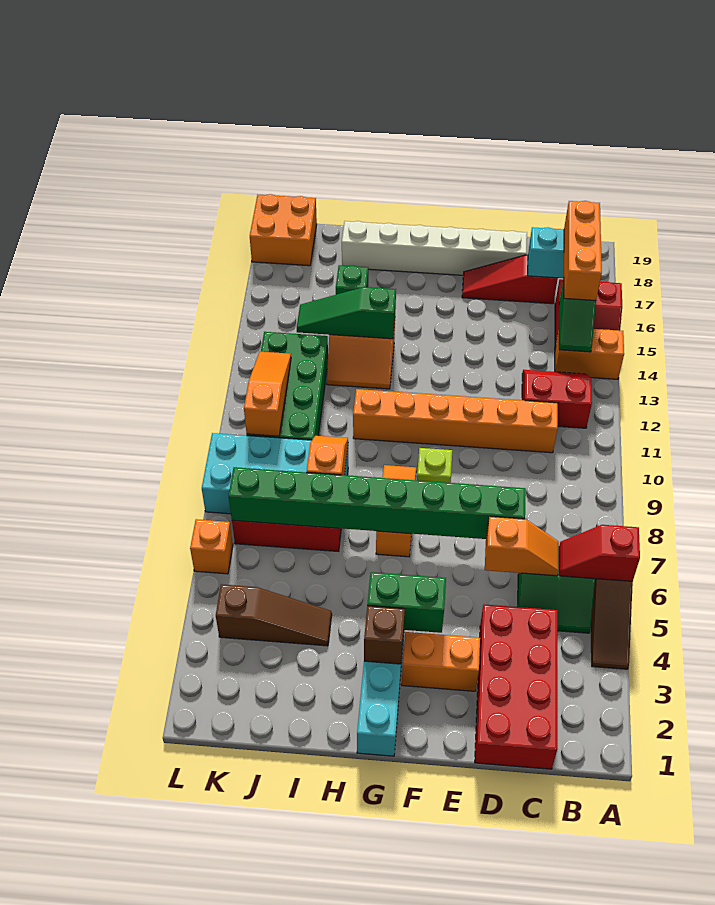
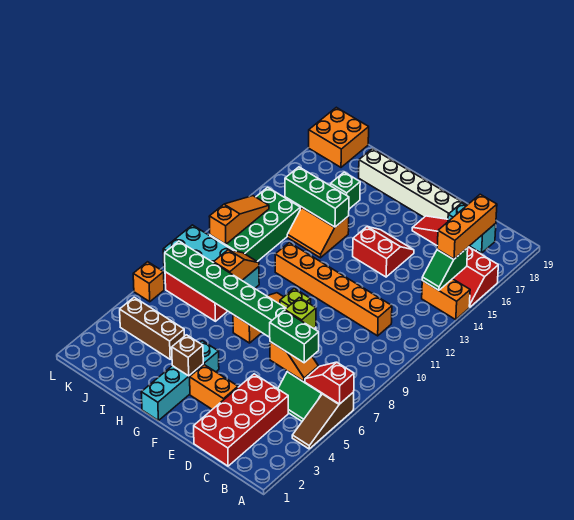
red 2x2 slope [522,370,592,428] -> red 2x2 slope moved to [353,227,414,277]
none -> lime 1x1 brick [285,298,316,329]
green 1x2 brick [367,572,446,633] -> green 1x2 brick moved to [270,310,319,363]
green 1x3 slope [297,287,396,339] -> green 1x3 brick [285,167,349,227]
brown 1x3 slope [216,584,332,646] -> brown 1x3 brick [120,297,184,359]

